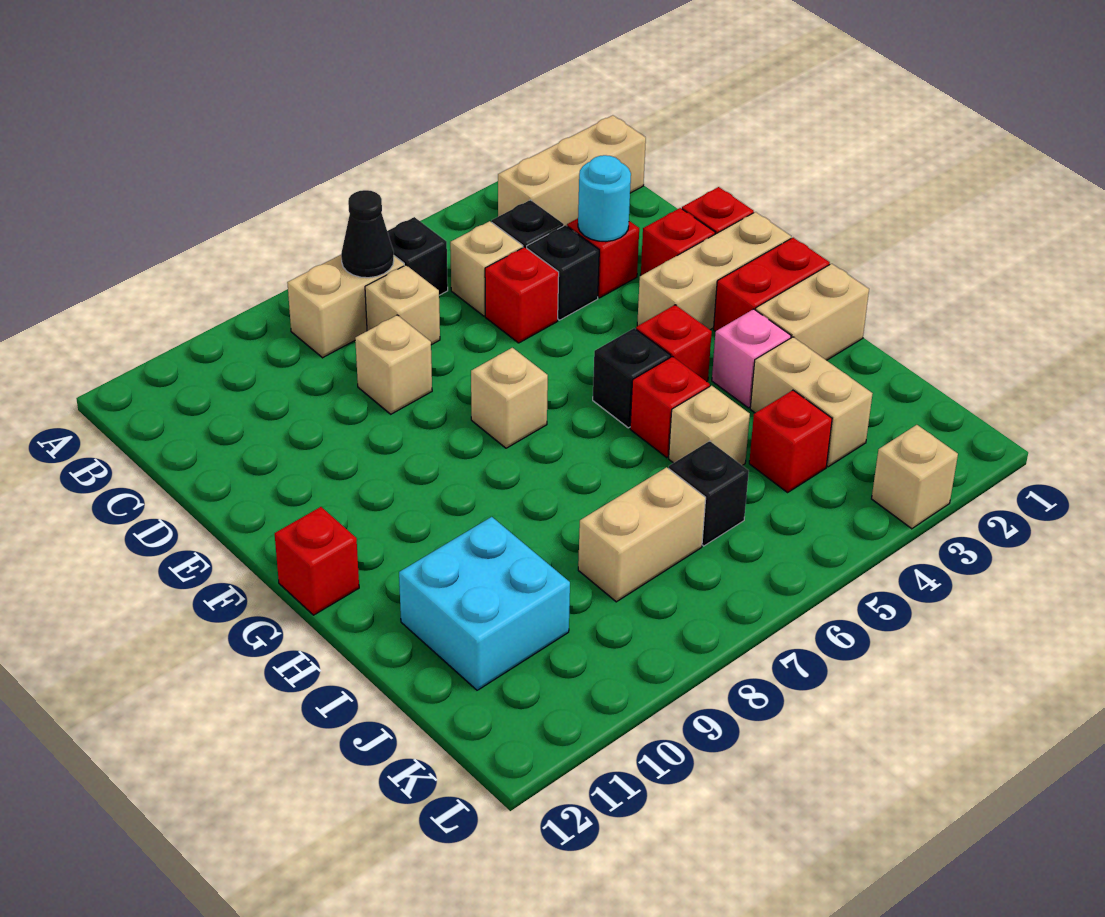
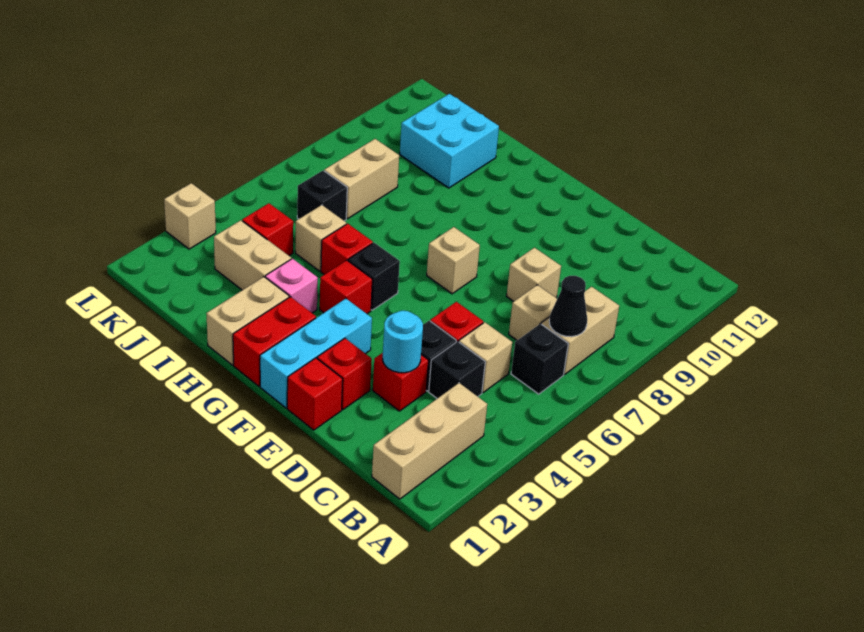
tan 1x3 brick [637,212,791,330] -> cyan 1x3 brick [260,299,372,408]
red 1x1 brick [275,507,359,615] -> none

